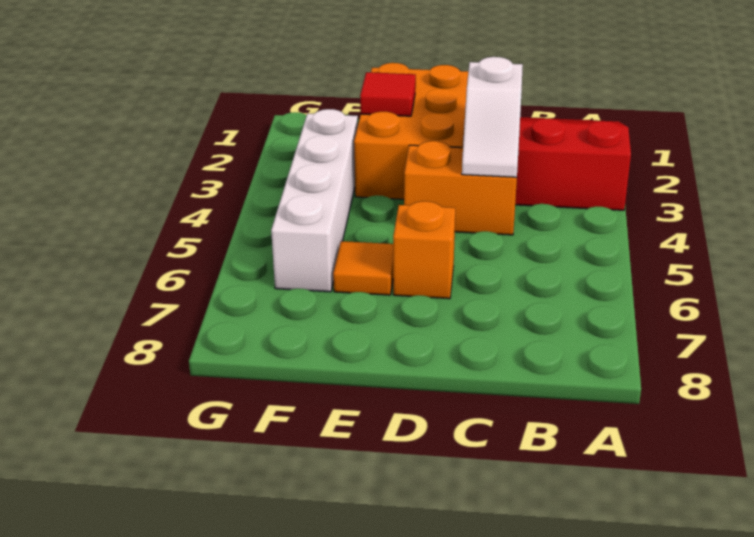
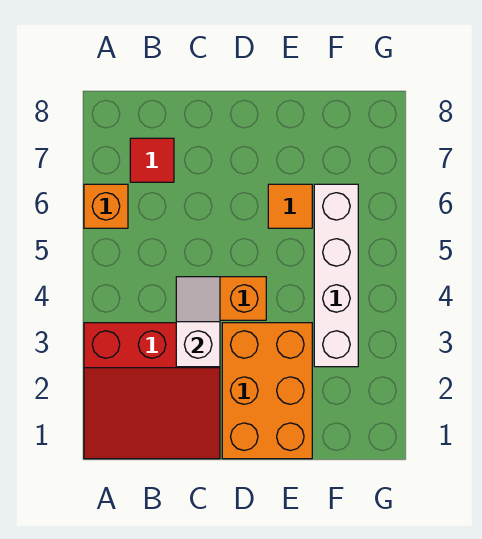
orange 1x1 brick [393,201,455,299] -> orange 1x1 brick moved to [84,184,128,228]
red 1x1 tile [360,72,416,116] -> red 1x1 tile moved to [130,138,174,182]

